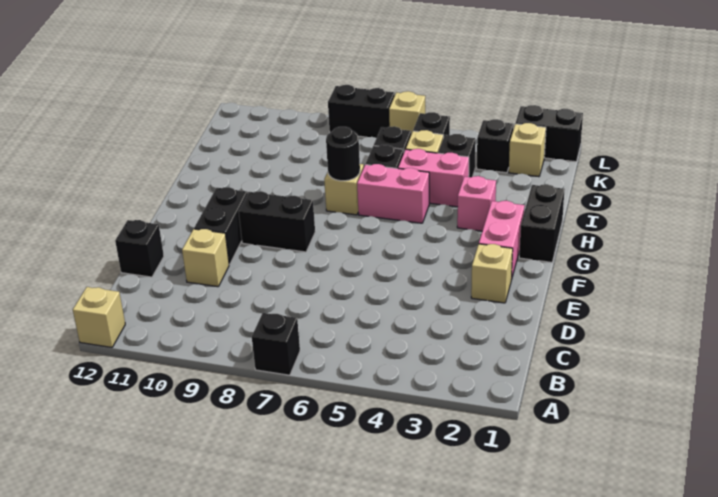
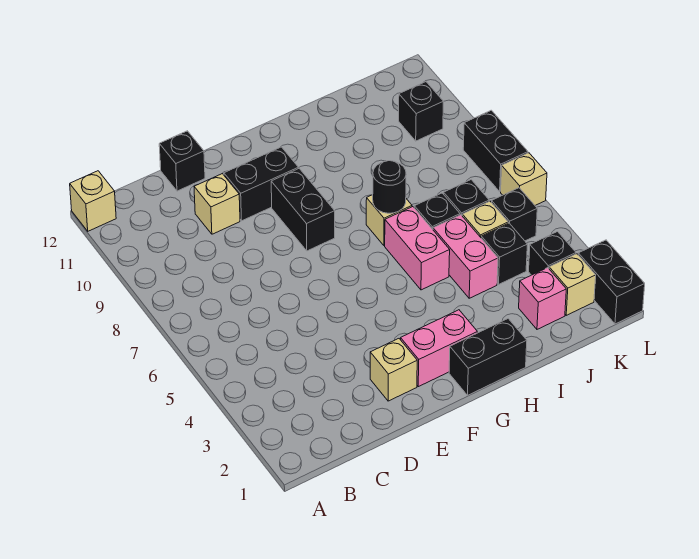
black 1x1 brick [252,313,300,375] -> black 1x1 brick moved to [399,82,444,141]
pink 1x1 brick [457,176,496,231] -> pink 1x1 brick moved to [519,268,566,329]

